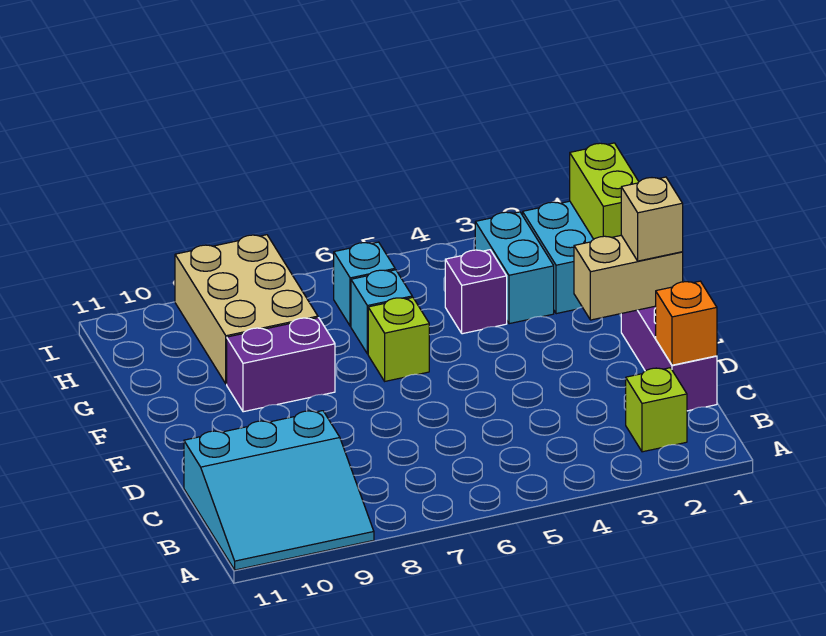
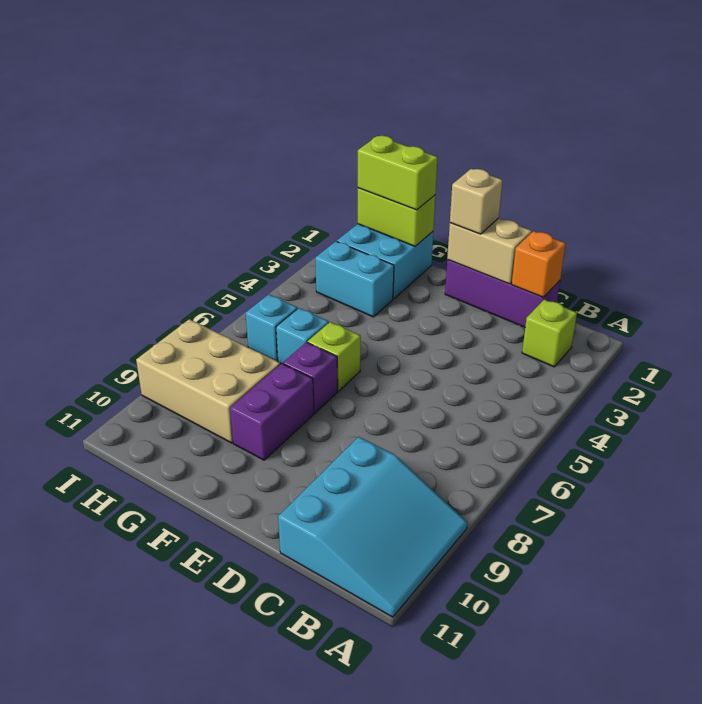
tan 1x2 brick [574,235,683,320] -> tan 1x2 brick turned to [447,218,532,284]
none -> lime 1x2 brick [358,136,438,210]
purple 1x1 brick [445,250,507,334] -> purple 1x1 brick moved to [283,342,338,413]

